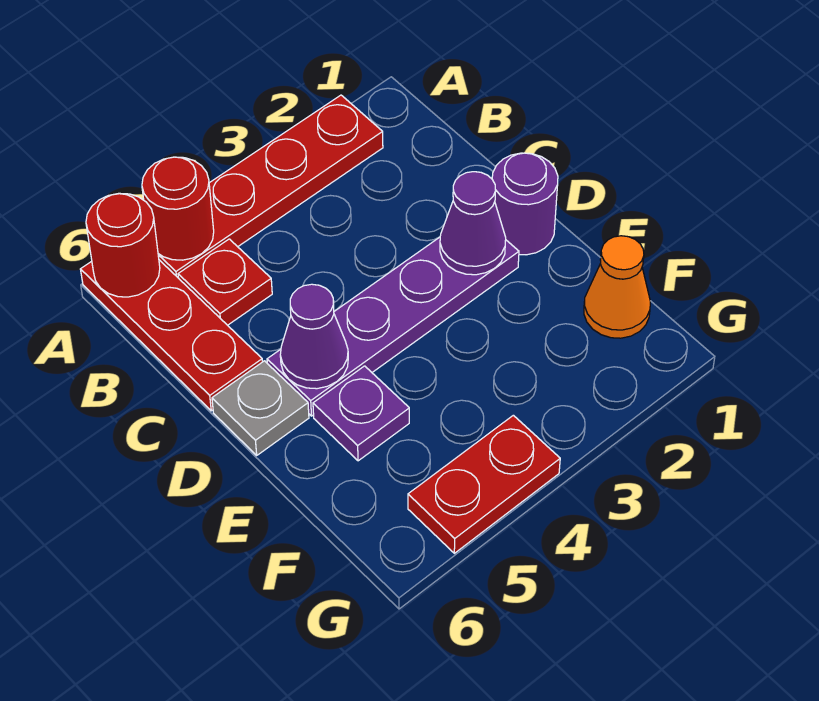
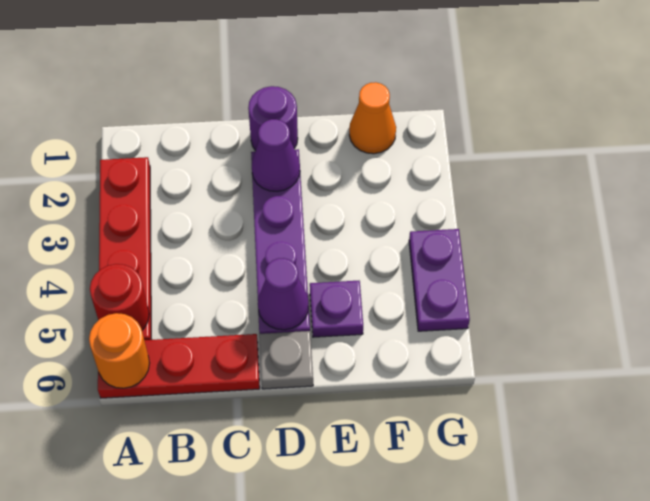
red 1x1 round brick [86,193,160,297] -> orange 1x1 round brick [89,313,149,388]
red 1x1 plate [178,239,272,325] -> none
red 1x2 plate [408,415,560,553] -> purple 1x2 plate [409,229,470,331]

